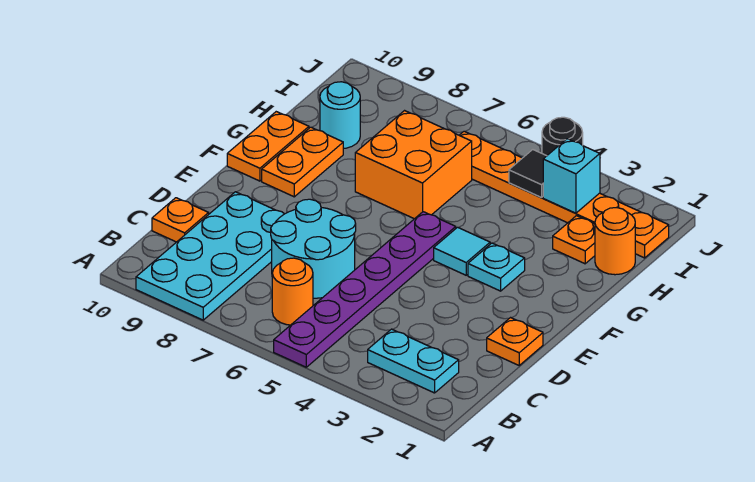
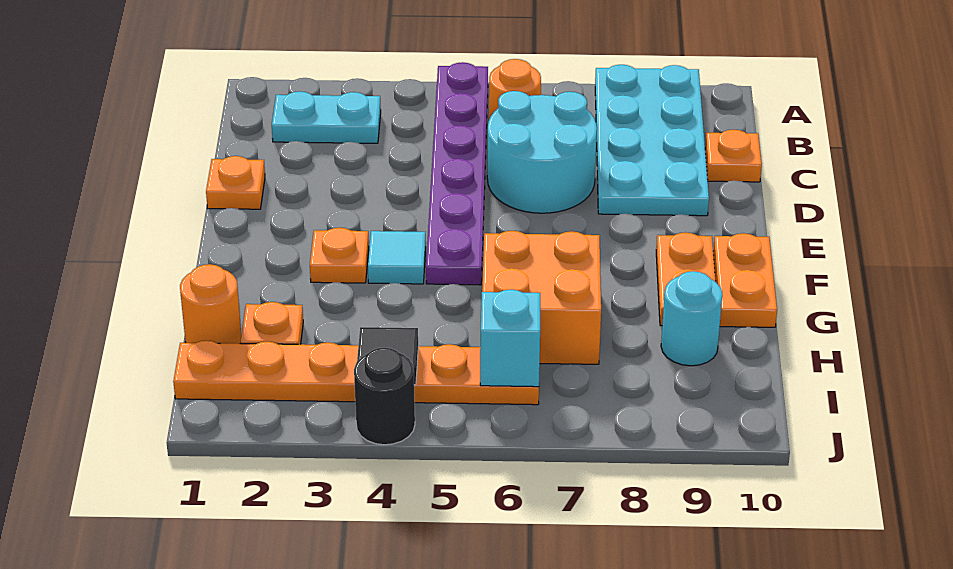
cyan 1x1 plate [468,243,525,291] -> orange 1x1 plate [310,228,369,283]
cyan 1x1 brick [543,139,600,213] -> cyan 1x1 brick moved to [480,290,540,387]

